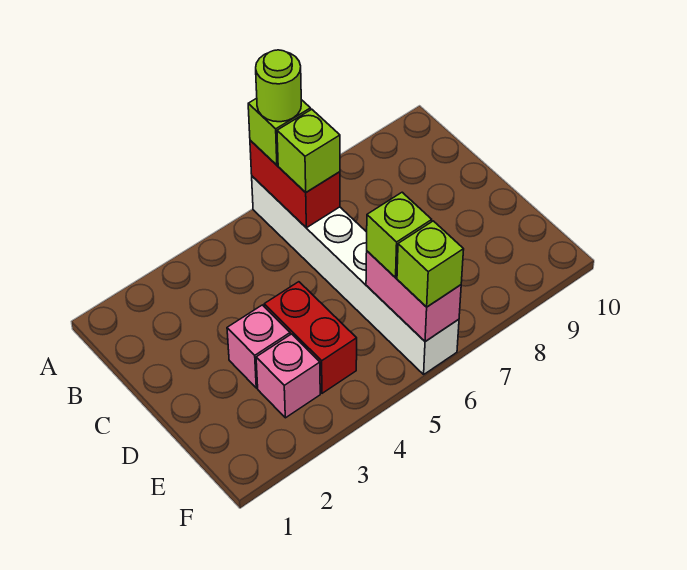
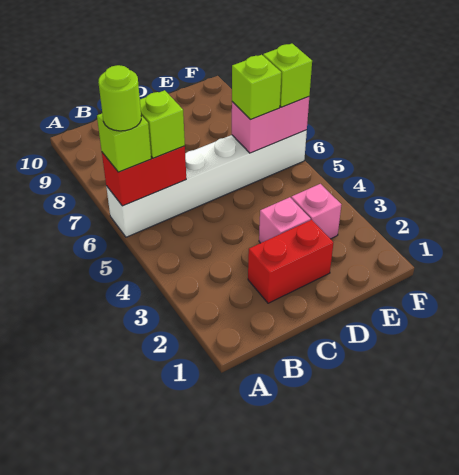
red 1x2 brick [264,282,357,393] -> red 1x2 brick moved to [248,220,333,303]

